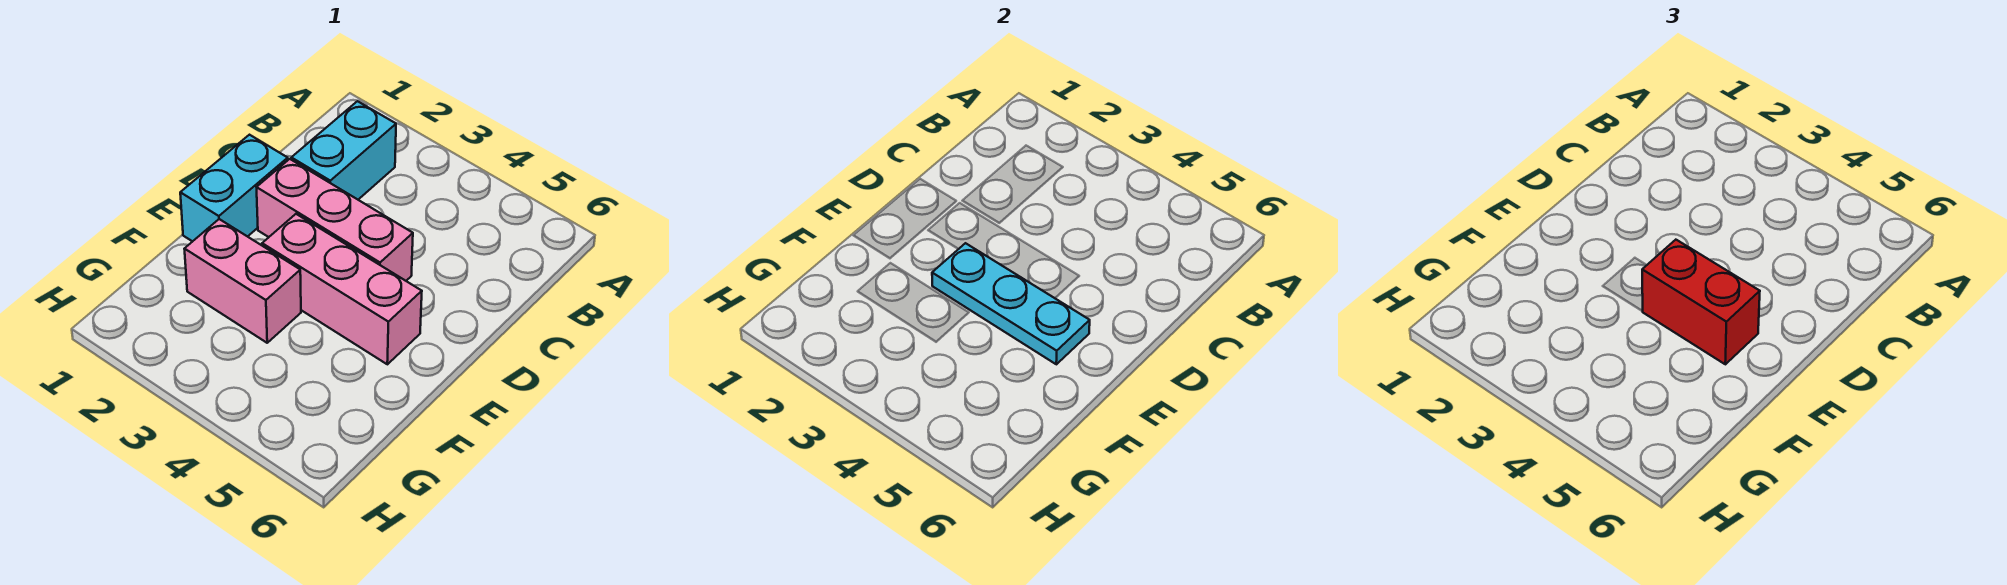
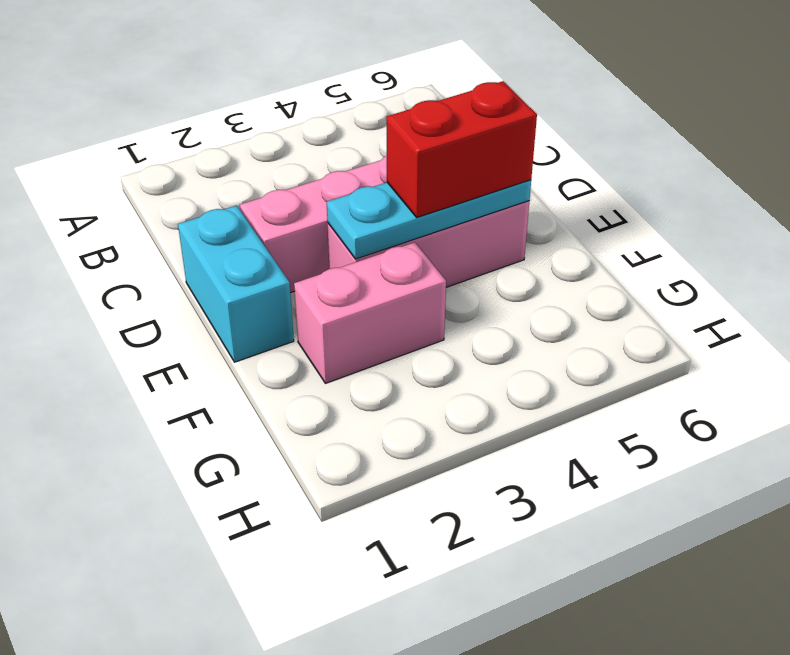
cyan 1x2 brick [291,101,396,200] -> none

